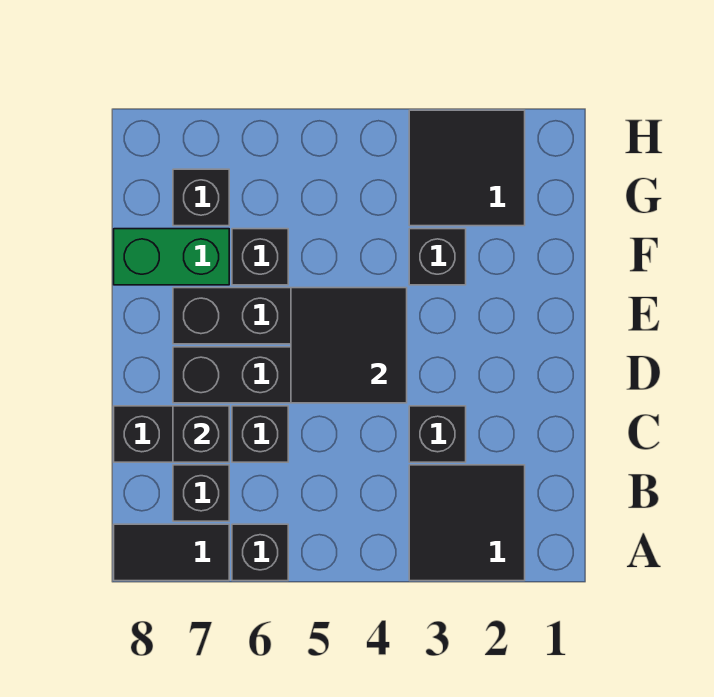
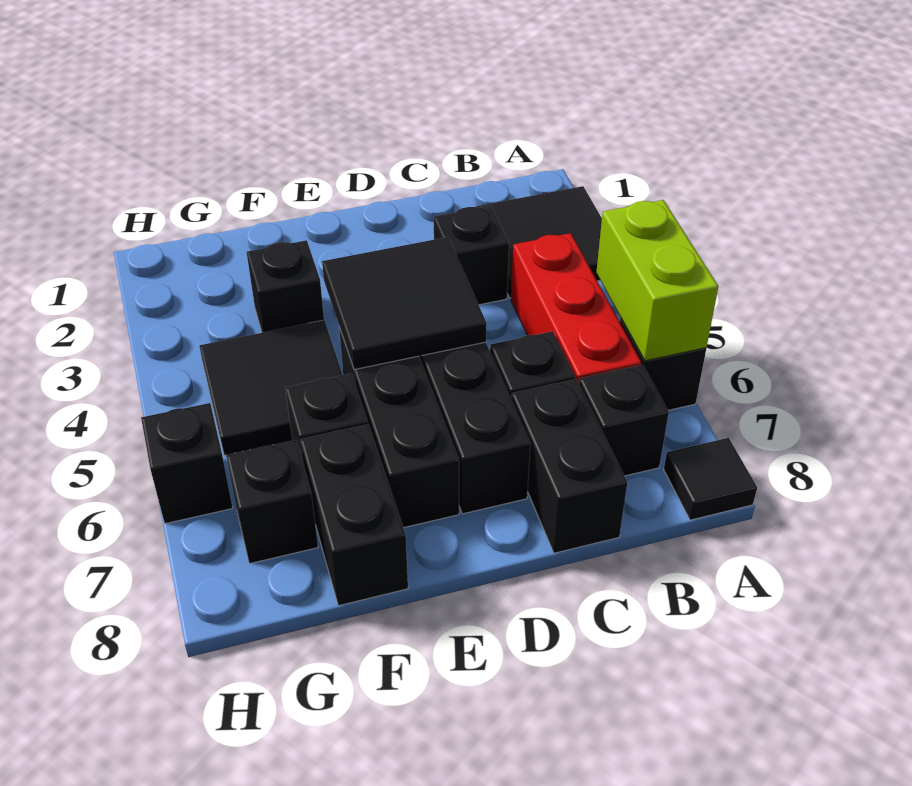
none -> lime 1x2 brick [596,200,718,361]
black 1x2 tile [114,524,229,581] -> black 1x1 tile [664,438,757,520]
none -> red 1x3 brick [511,233,641,383]
black 1x1 brick [173,406,229,462] -> black 1x1 brick moved to [141,403,233,524]
green 1x2 brick [114,229,229,285] -> black 1x2 brick [300,424,408,606]
black 2x2 tile [409,110,525,226] -> black 2x2 tile moved to [199,320,343,455]

